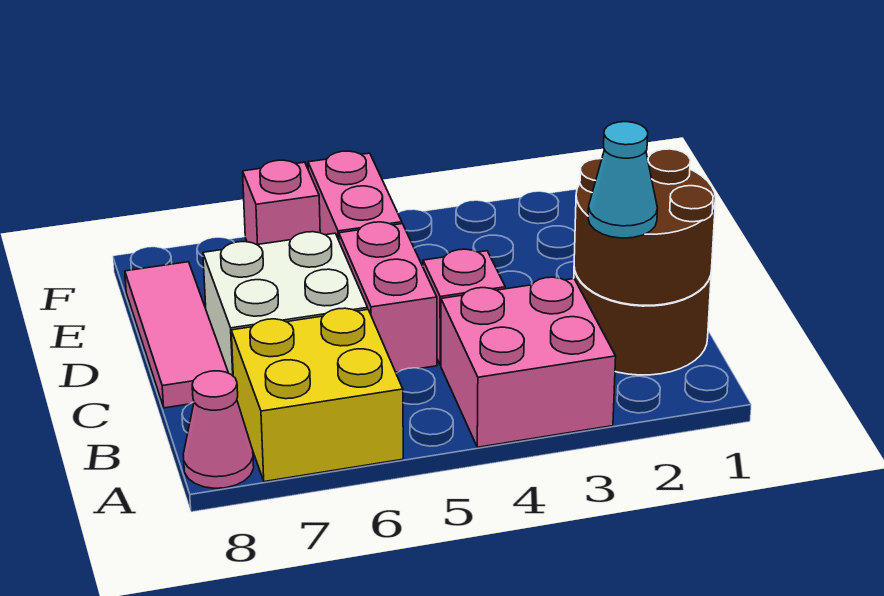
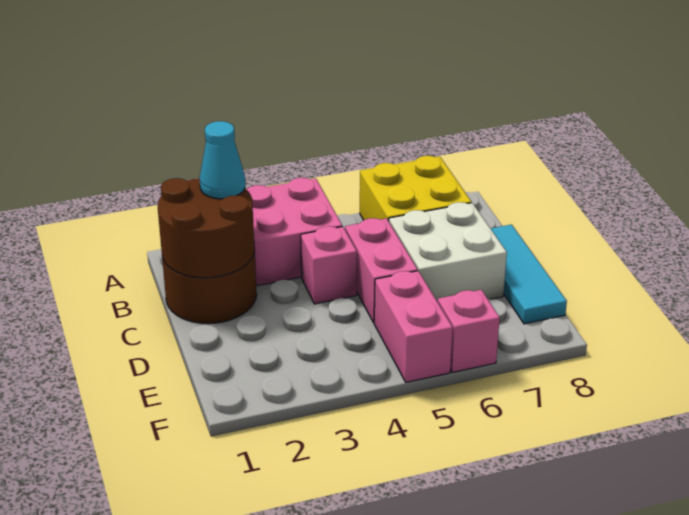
pink 1x1 cone [183,371,254,488] -> none
pink 1x3 tile [125,262,228,408] -> cyan 1x3 tile [491,225,567,324]

